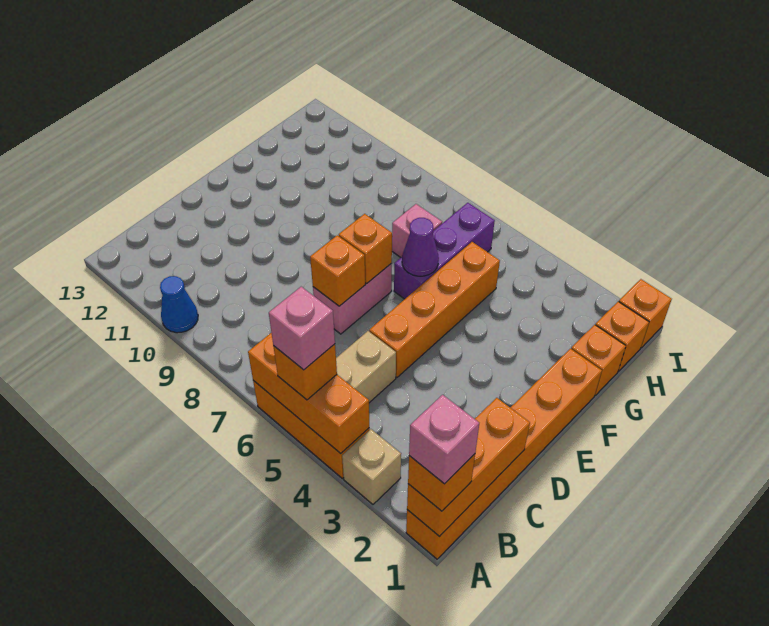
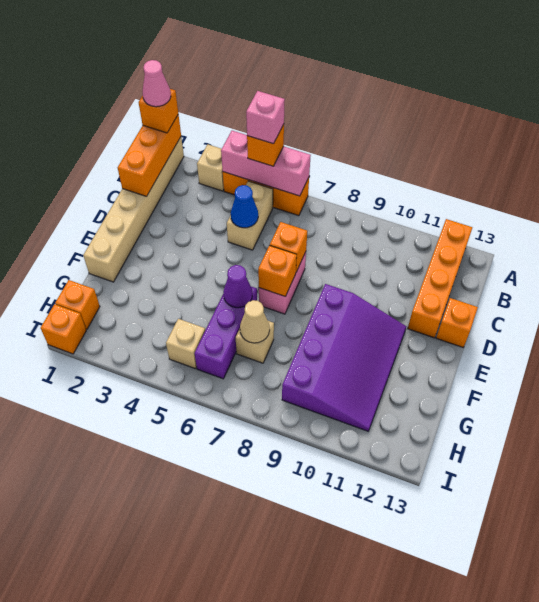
orange 1x6 brick [406,349,602,559] -> tan 1x6 brick [83,137,184,282]
pink 1x1 brick [409,395,479,484] -> pink 1x1 cone [143,60,171,107]
orange 1x3 brick [248,333,369,453] -> pink 1x3 brick [221,131,311,196]
blue 1x1 cone [160,276,198,333] -> blue 1x1 cone moved to [231,185,258,228]
orange 1x4 brick [369,242,500,377] -> orange 1x4 brick moved to [408,219,472,338]
none -> purple 3x4 slope [282,284,406,431]
orange 1x1 brick [571,325,626,395] -> orange 1x1 brick moved to [436,298,478,347]
pink 1x1 brick [392,204,442,257] -> tan 1x1 brick [236,321,274,363]
none -> tan 1x1 cone [240,300,270,343]
none -> tan 1x1 brick [166,319,205,369]

